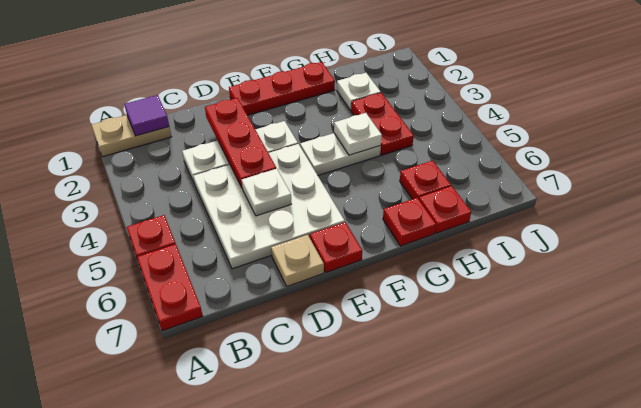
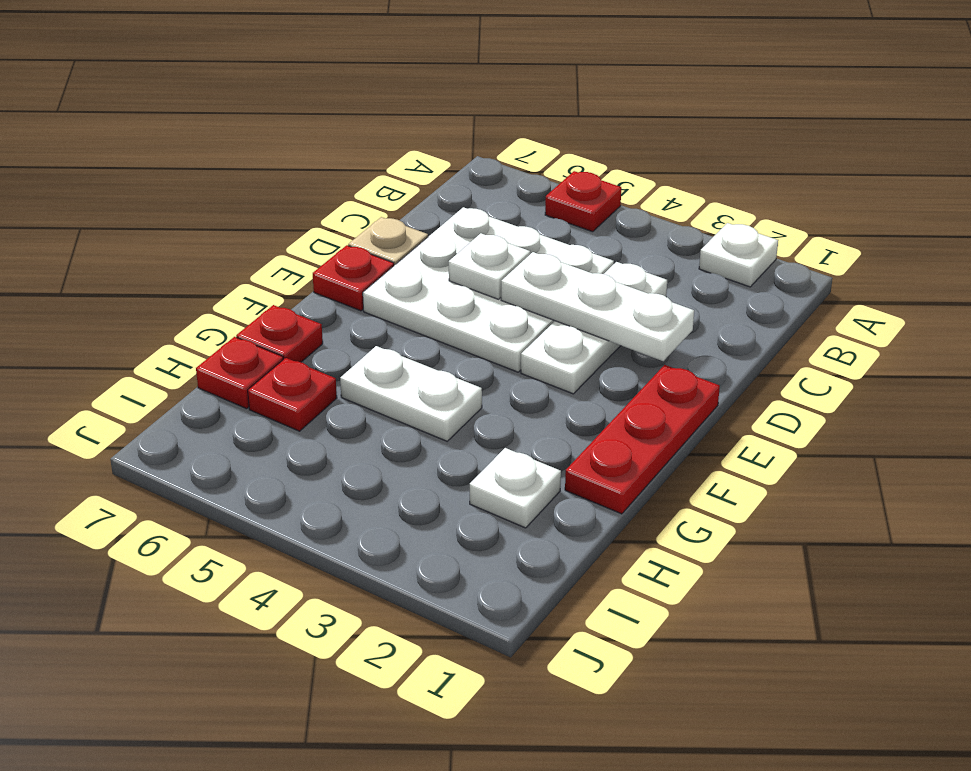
tan 1x2 plate [92,115,171,157] -> none
red 1x2 plate [137,244,203,331] -> none
purple 1x1 tile [124,95,169,136] -> none
red 1x3 plate [205,98,276,188] -> white 1x3 plate [501,252,694,361]
white 1x2 plate [300,133,381,175] -> white 1x2 plate turned to [340,346,482,441]
white 1x1 plate [334,113,382,155] -> white 1x1 plate moved to [699,223,778,287]
red 1x2 plate [351,93,414,155] -> none

